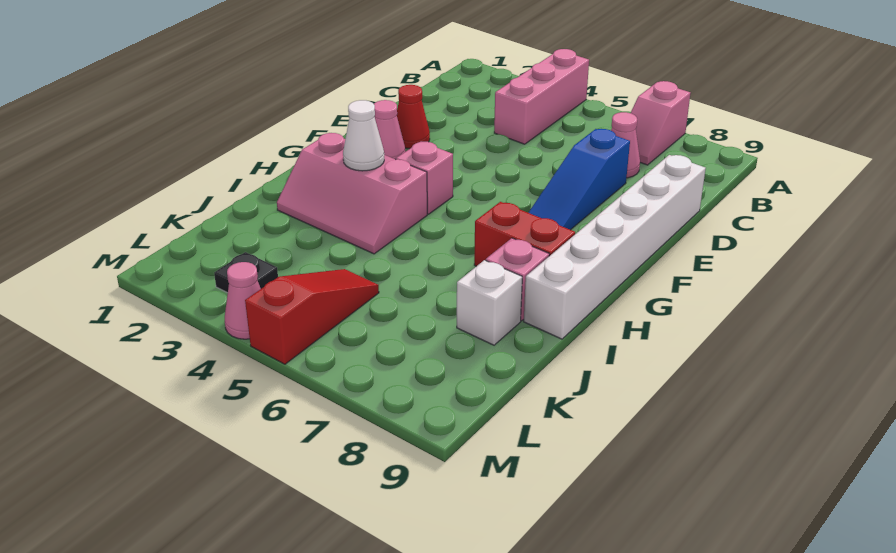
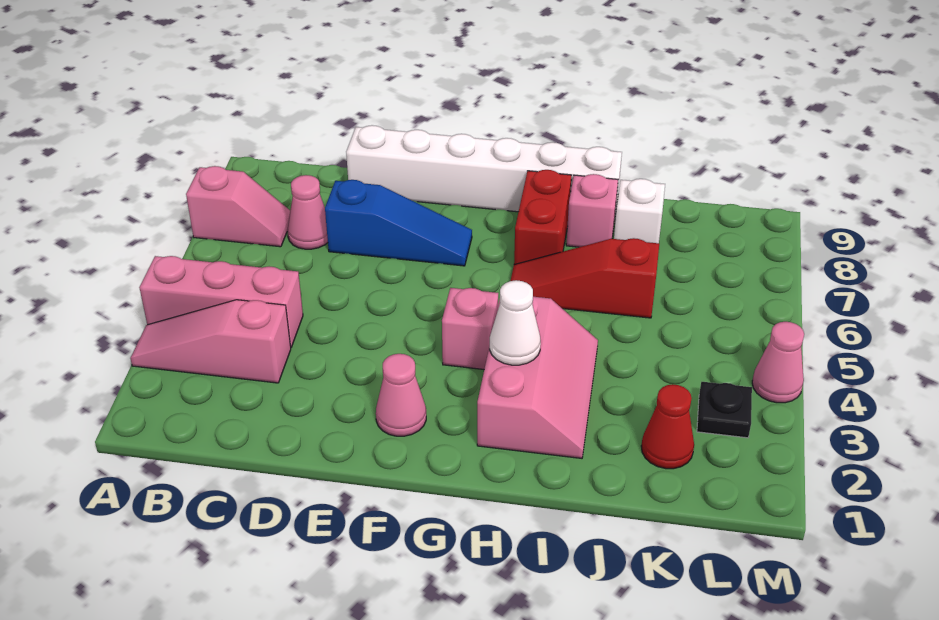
none -> pink 1x3 slope [130,300,291,383]
red 1x1 cone [397,85,430,149] -> red 1x1 cone moved to [641,384,694,469]
red 1x3 slope [245,269,379,364] -> red 1x3 slope moved to [511,238,659,318]

